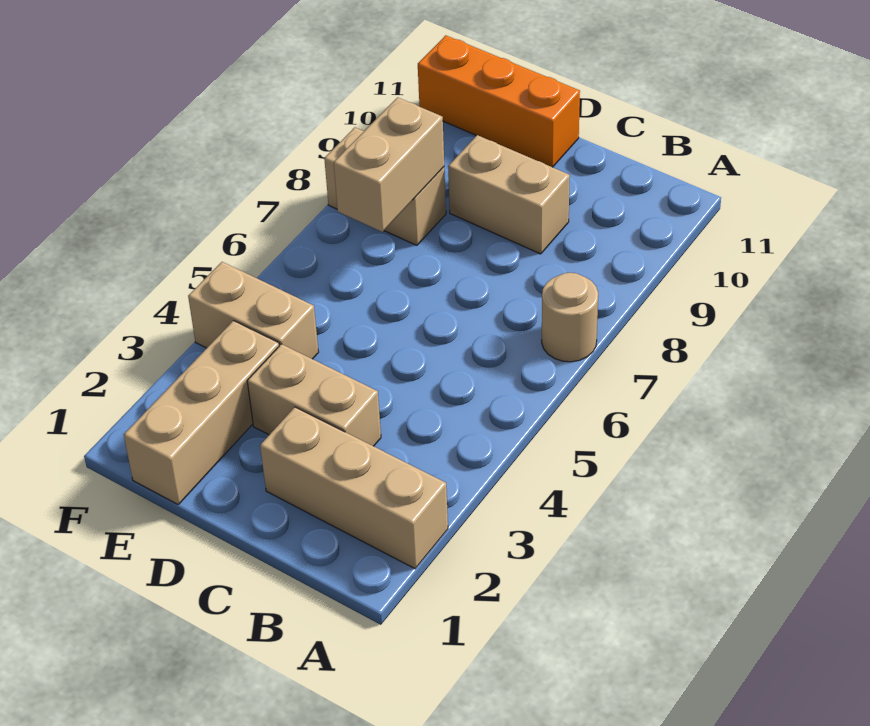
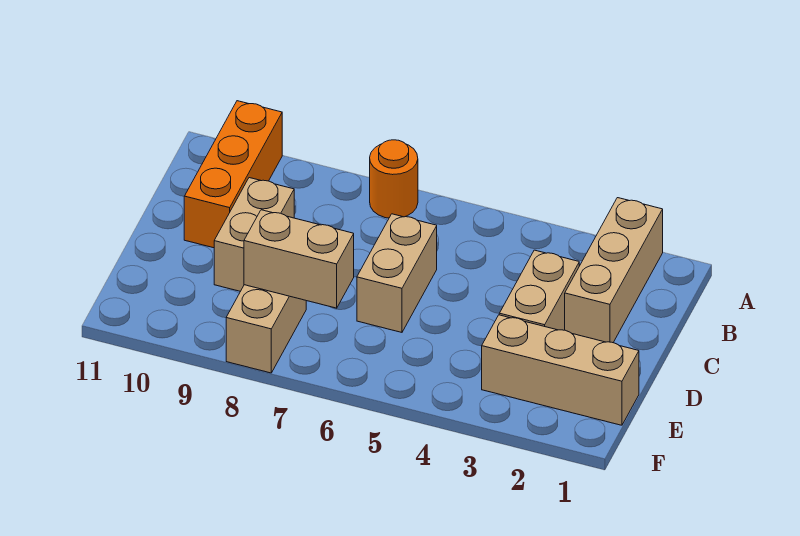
tan 1x1 round brick [542,273,598,362] -> orange 1x1 round brick [370,140,418,218]
orange 1x3 brick [418,35,580,167] -> orange 1x3 brick moved to [184,101,282,248]
tan 1x2 brick [188,262,319,359] -> tan 1x2 brick moved to [357,214,437,332]

